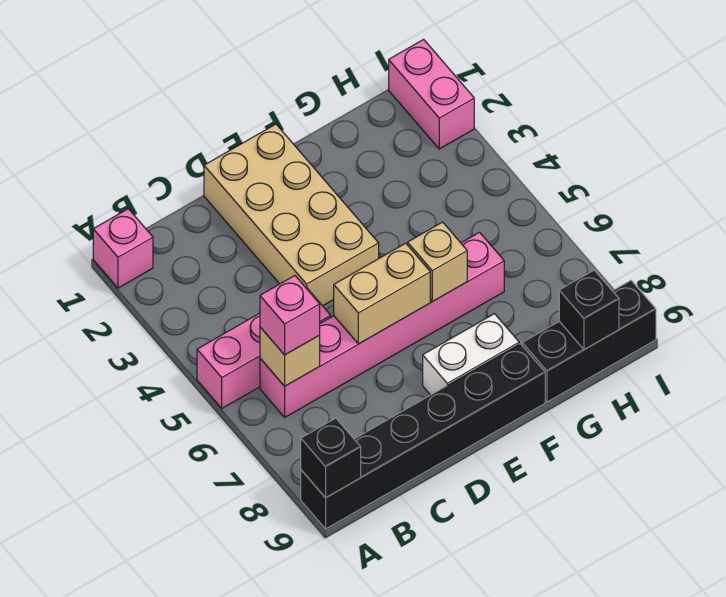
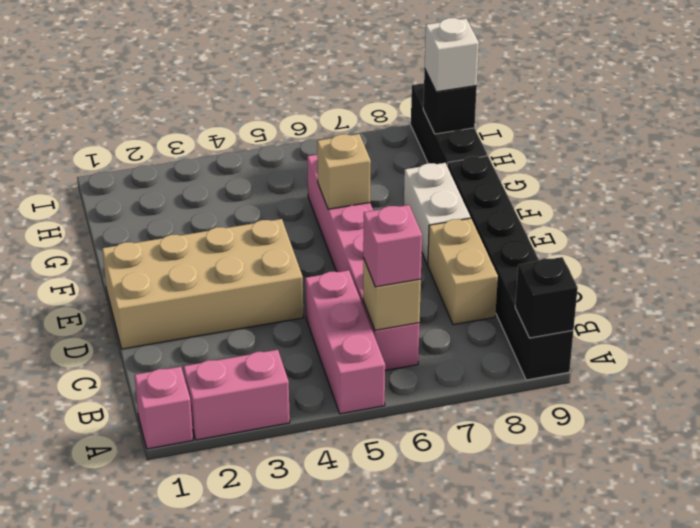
tan 1x2 brick [334,243,430,344] -> tan 1x2 brick moved to [428,218,498,325]
none -> white 1x1 brick [425,18,479,92]
pink 1x2 brick [389,39,474,149] -> pink 1x2 brick moved to [184,350,290,440]

